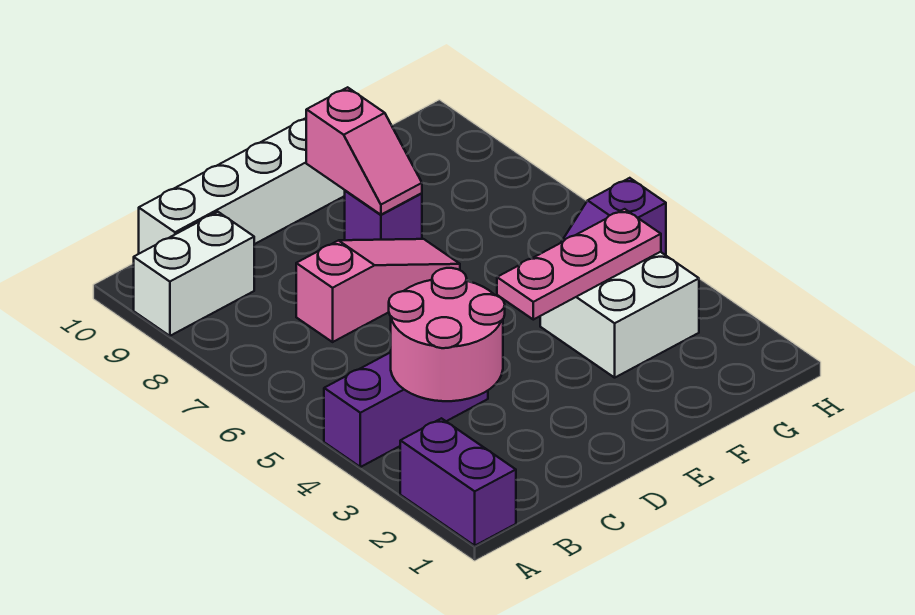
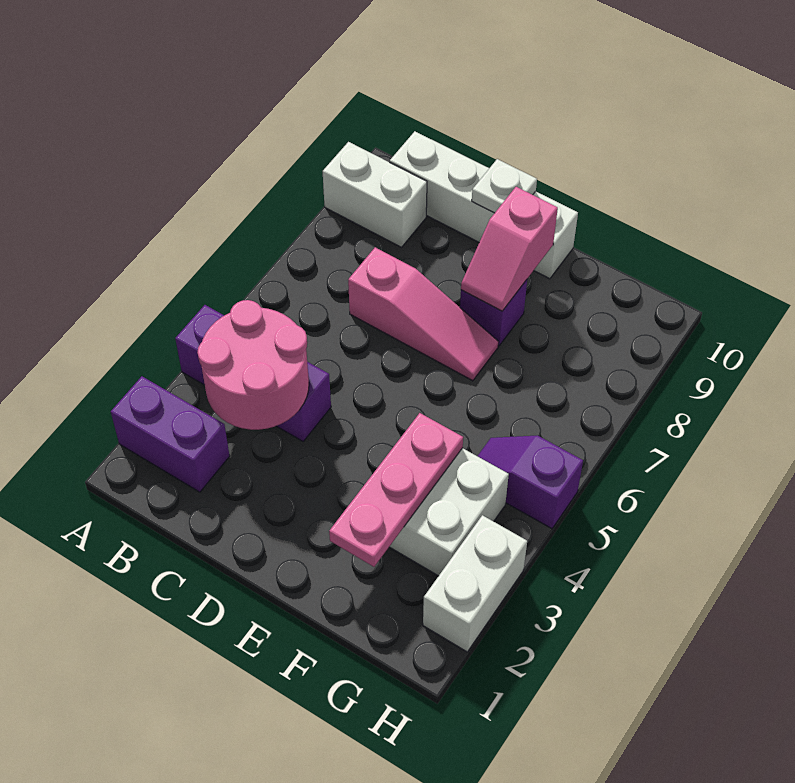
purple 1x2 brick [400,418,516,546] -> purple 1x2 brick turned to [111,376,230,492]
none -> white 1x1 plate [472,159,537,213]
pink 1x3 plate [497,209,661,320] -> pink 1x3 plate turned to [329,413,463,567]
none -> white 1x2 brick [423,515,527,652]

